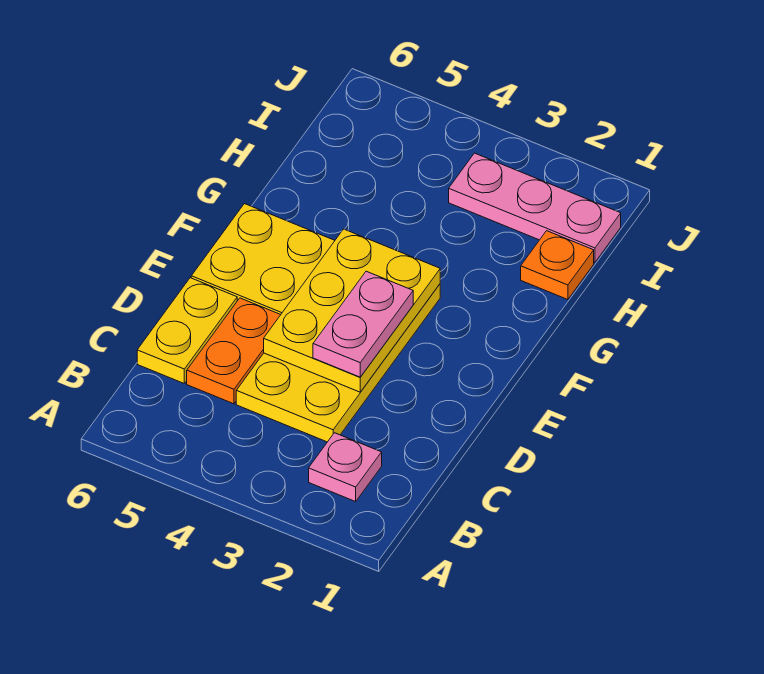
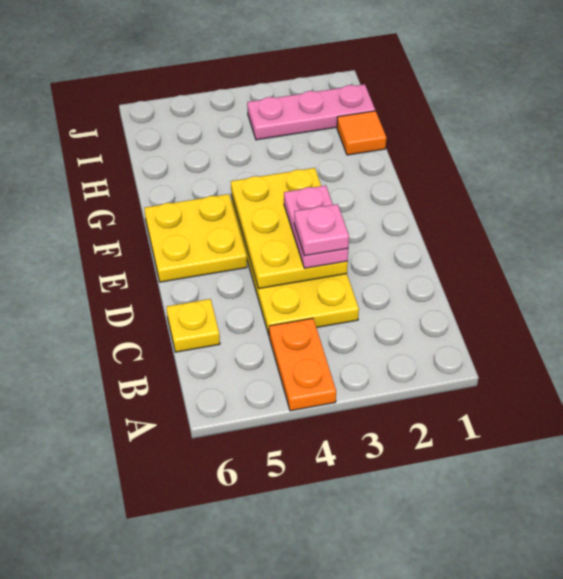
pink 1x1 plate [309,433,382,502] -> pink 1x1 plate moved to [294,204,349,256]
orange 1x2 plate [187,298,281,404] -> orange 1x2 plate moved to [269,318,336,411]
yellow 1x2 plate [137,278,237,383] -> yellow 1x1 plate [167,299,220,352]
orange 1x1 plate [521,231,594,300] -> orange 1x1 tile [337,111,386,155]

